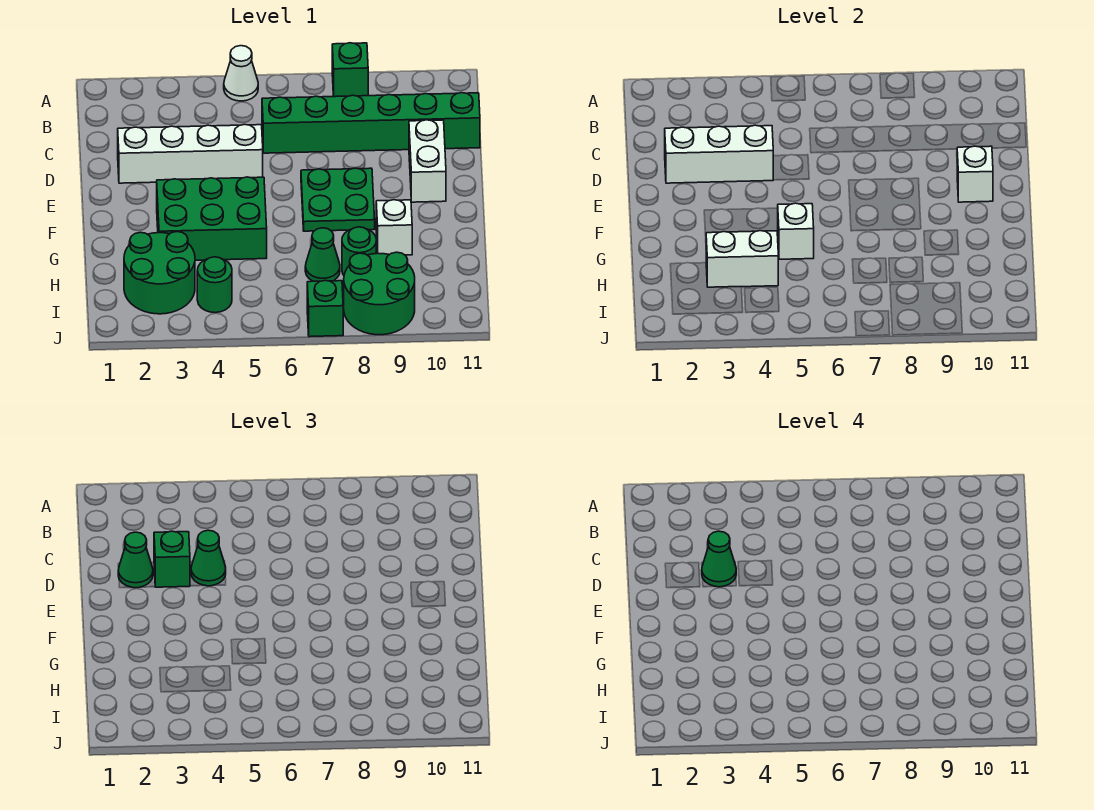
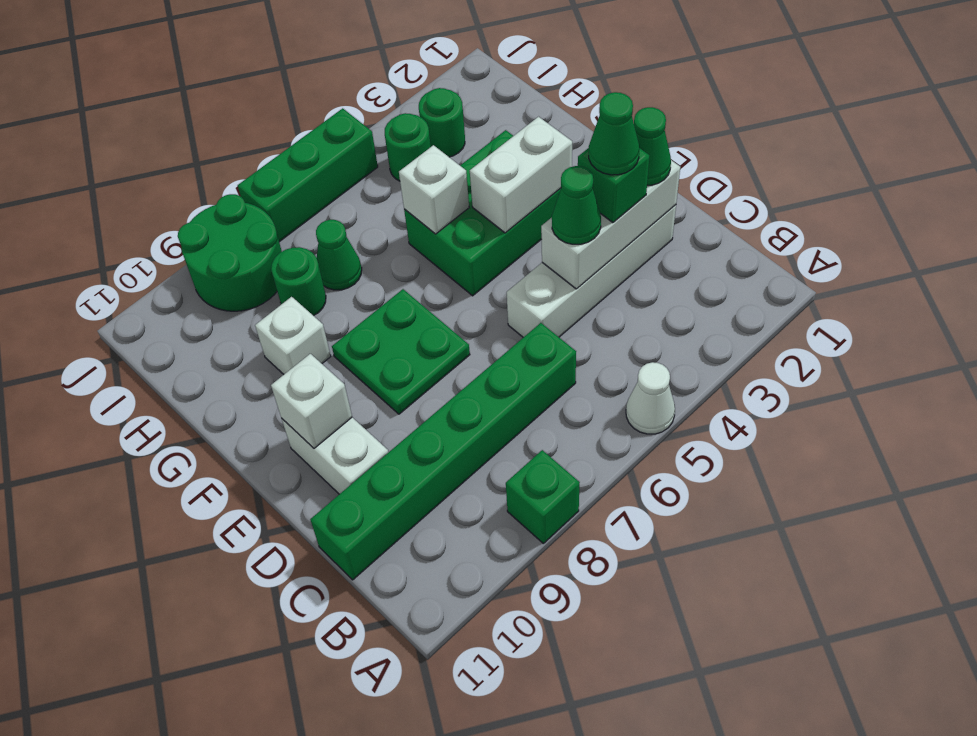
green 2x2 round brick [124,232,195,314] -> green 1x1 round brick [419,88,465,157]
white 1x2 brick [706,231,778,287] -> white 1x2 brick moved to [470,117,572,233]
green 1x1 brick [307,281,343,337] -> green 1x3 brick [238,108,378,242]

